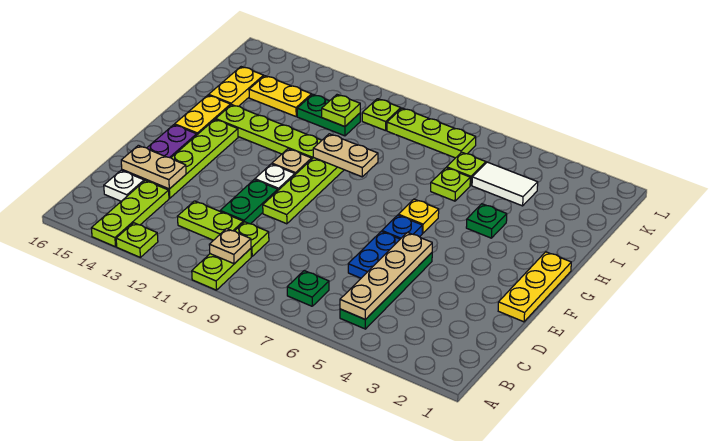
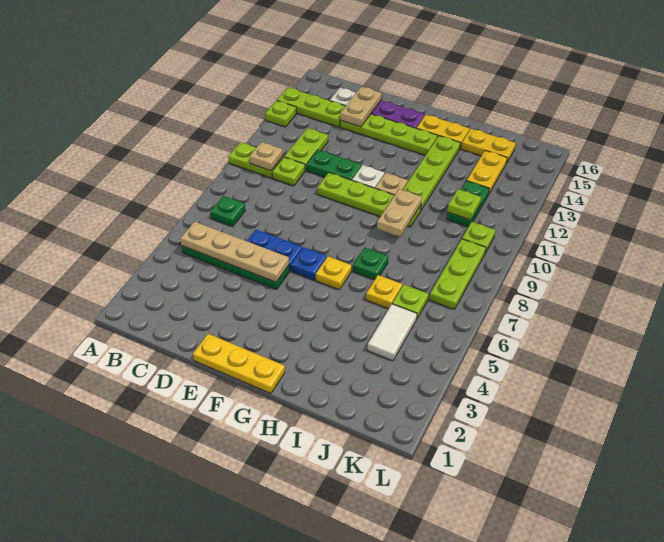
green 1x1 plate [466,204,507,238] -> green 1x1 plate moved to [353,248,388,280]
lime 1x1 plate [431,168,470,201] -> yellow 1x1 plate [366,275,402,309]

